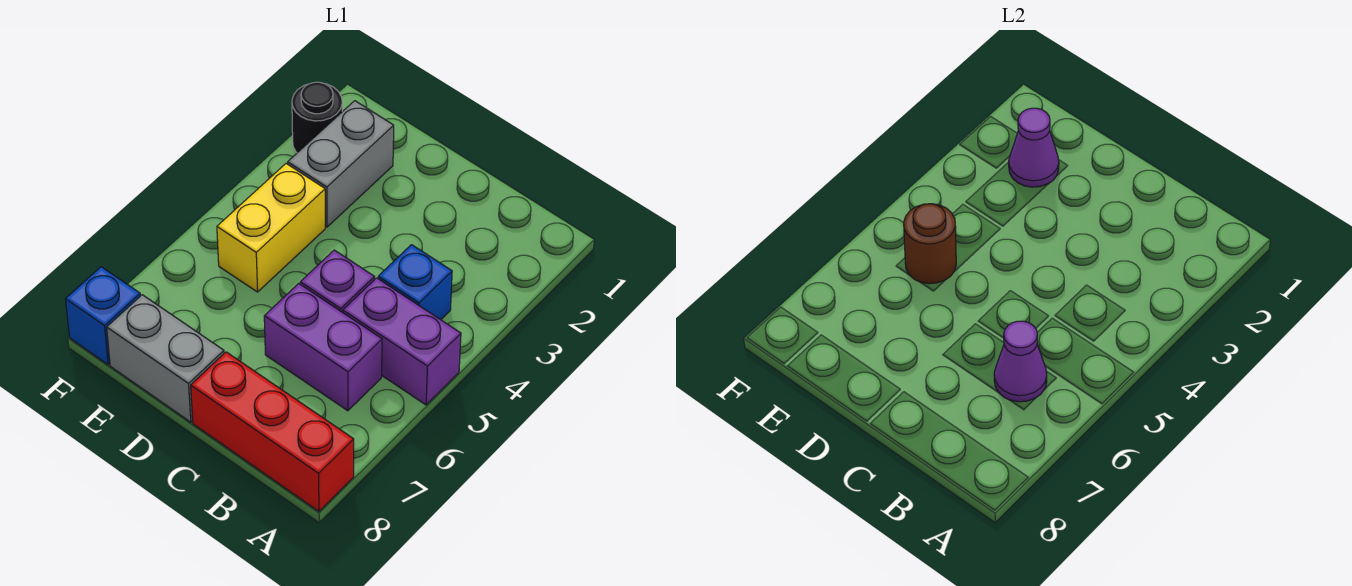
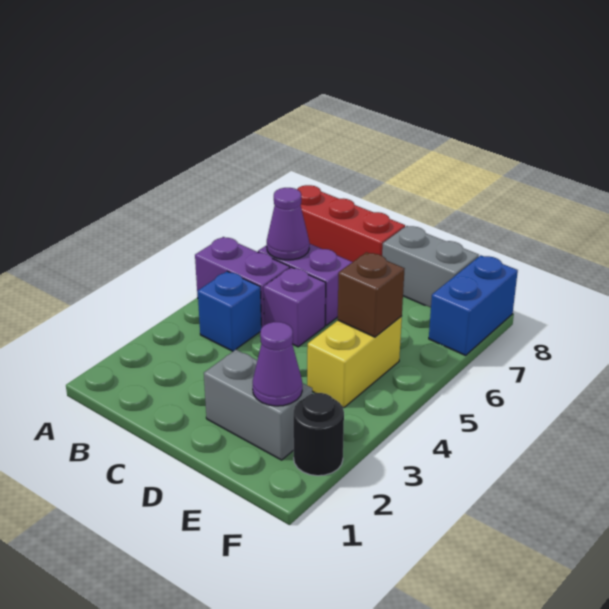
grey 1x2 brick [288,101,394,227] -> grey 1x2 brick turned to [204,350,312,460]
brown 1x1 round brick [904,204,956,284] -> brown 1x1 brick [338,252,404,337]
blue 1x1 brick [66,267,140,365] -> blue 1x2 brick [429,255,518,355]

